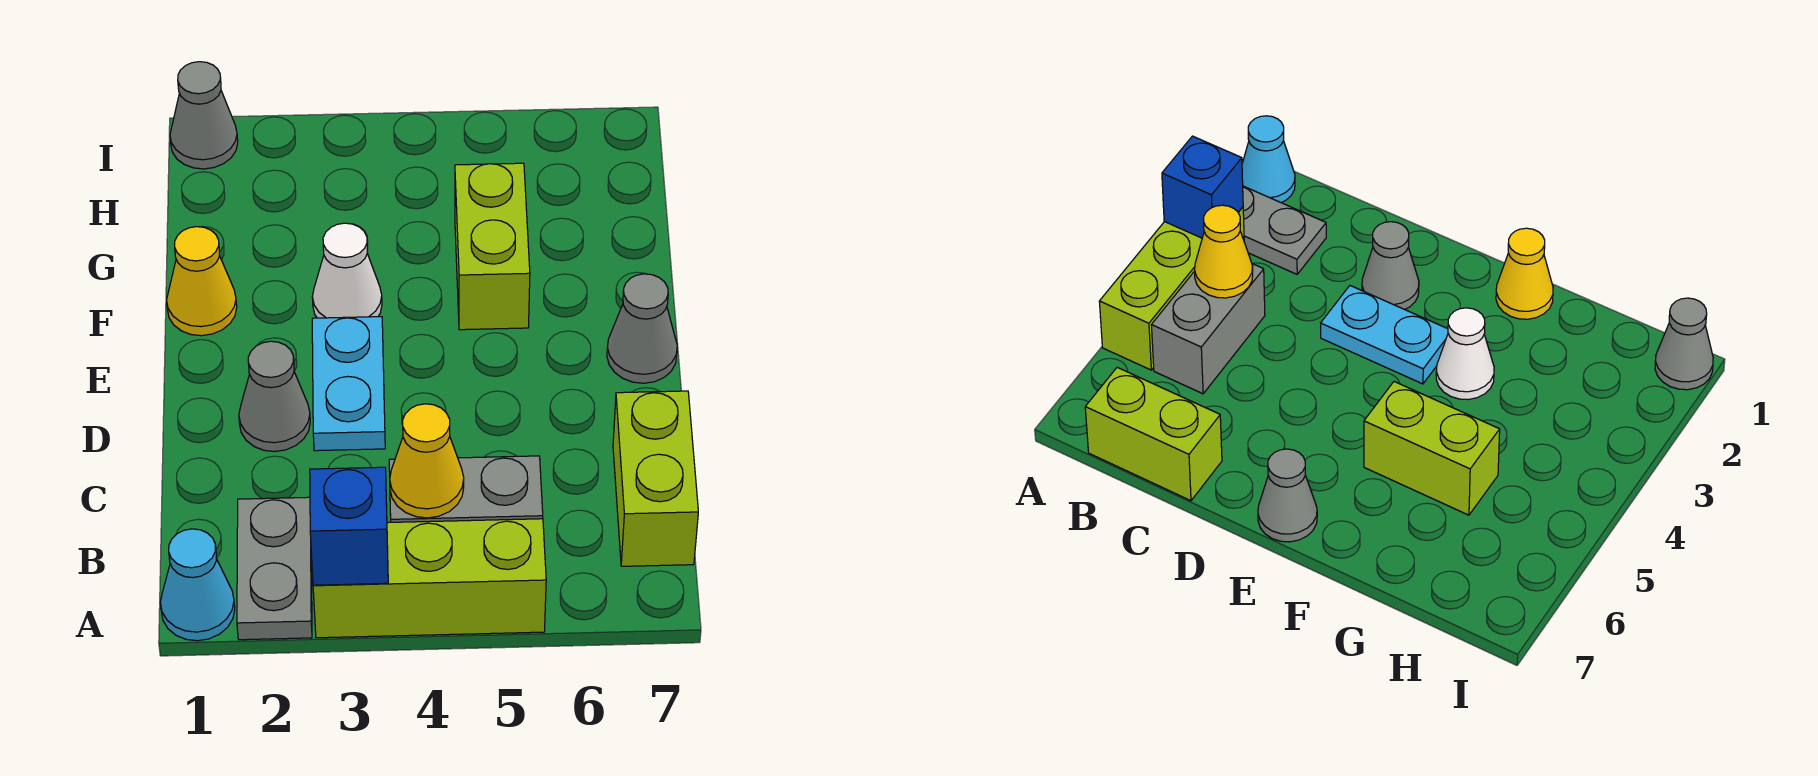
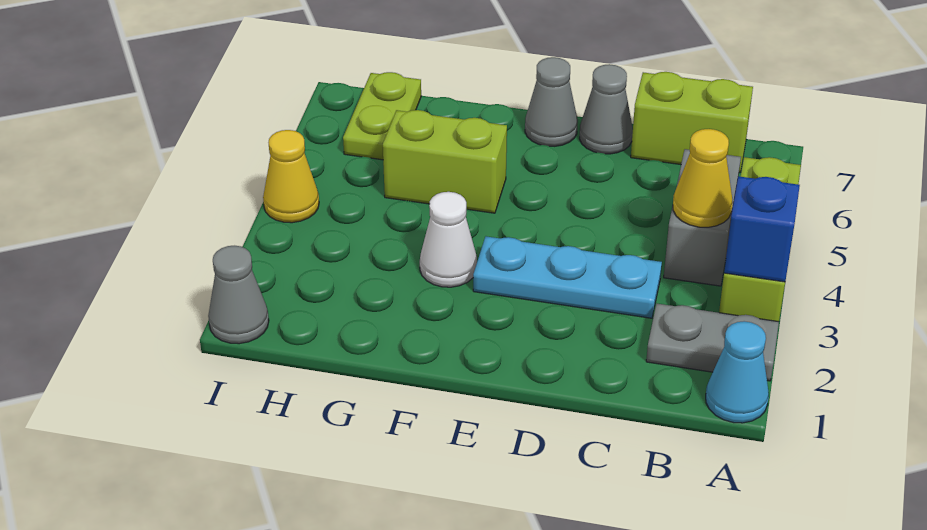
grey 1x1 cone [239,341,310,451] -> grey 1x1 cone moved to [580,64,633,154]
cyan 1x2 plate [312,317,385,451] -> cyan 1x3 plate [473,236,662,318]
yellow 1x1 cone [167,227,237,336] -> yellow 1x1 cone moved to [263,130,319,223]
none -> lime 1x2 plate [343,72,421,160]

